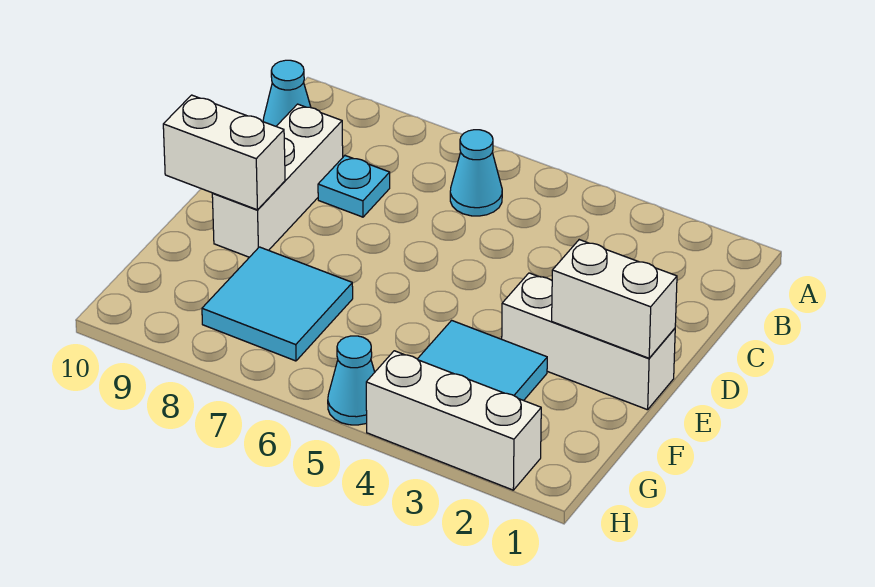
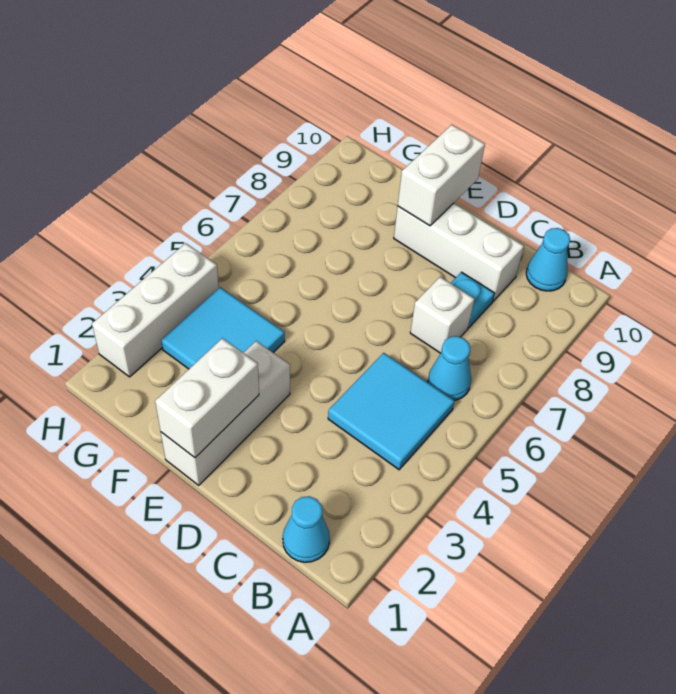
none -> white 1x1 brick [410,277,474,353]
cyan 2x2 tile [202,247,353,361] -> cyan 2x2 tile moved to [328,353,455,470]
cyan 1x1 cone [328,336,375,425] -> cyan 1x1 cone moved to [283,496,330,562]

